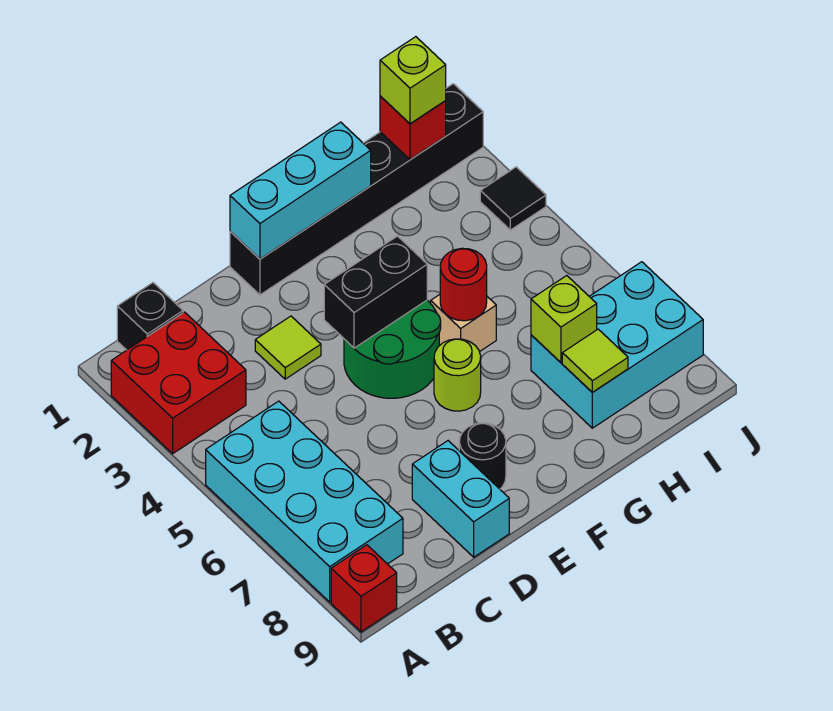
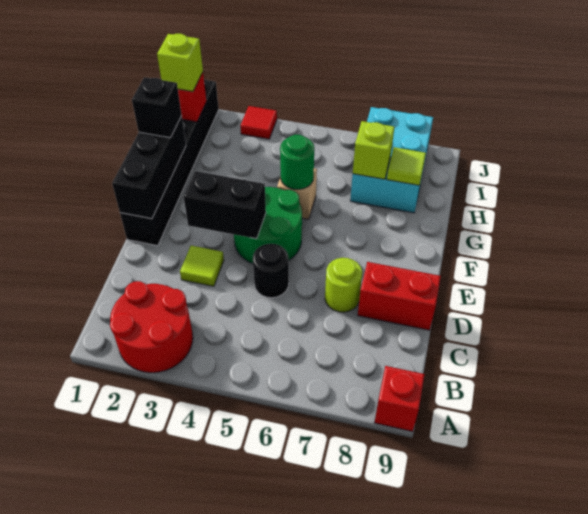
red 2x2 brick [111,312,246,454] -> red 2x2 round brick [110,281,193,373]
cyan 2x4 brick [206,401,403,602] -> none
black 1x1 brick [117,283,183,350] -> black 1x1 brick moved to [132,77,182,138]
cyan 1x2 brick [412,441,509,557] -> red 1x2 brick [358,262,441,330]
cyan 1x3 brick [230,122,371,259] -> black 1x3 brick [112,116,186,219]
black 1x2 brick [324,236,427,348] -> black 1x2 brick turned to [184,171,266,239]
black 1x1 round brick [459,423,506,489] -> black 1x1 round brick moved to [253,244,289,298]
lime 1x1 round brick [434,339,481,411] -> lime 1x1 round brick moved to [325,258,362,312]
red 1x1 round brick [440,248,487,321] -> green 1x1 round brick [280,135,314,189]
black 1x1 tile [480,167,546,230] -> red 1x1 tile [240,106,277,139]

